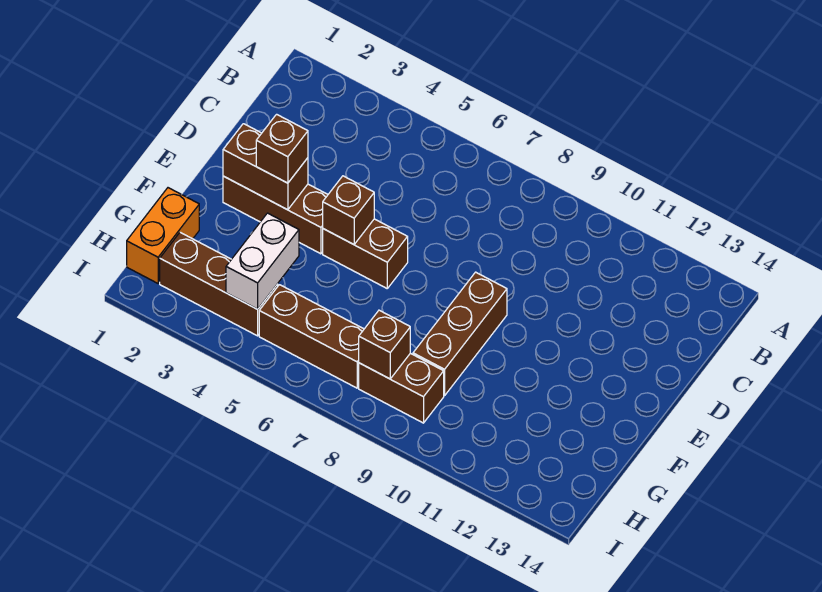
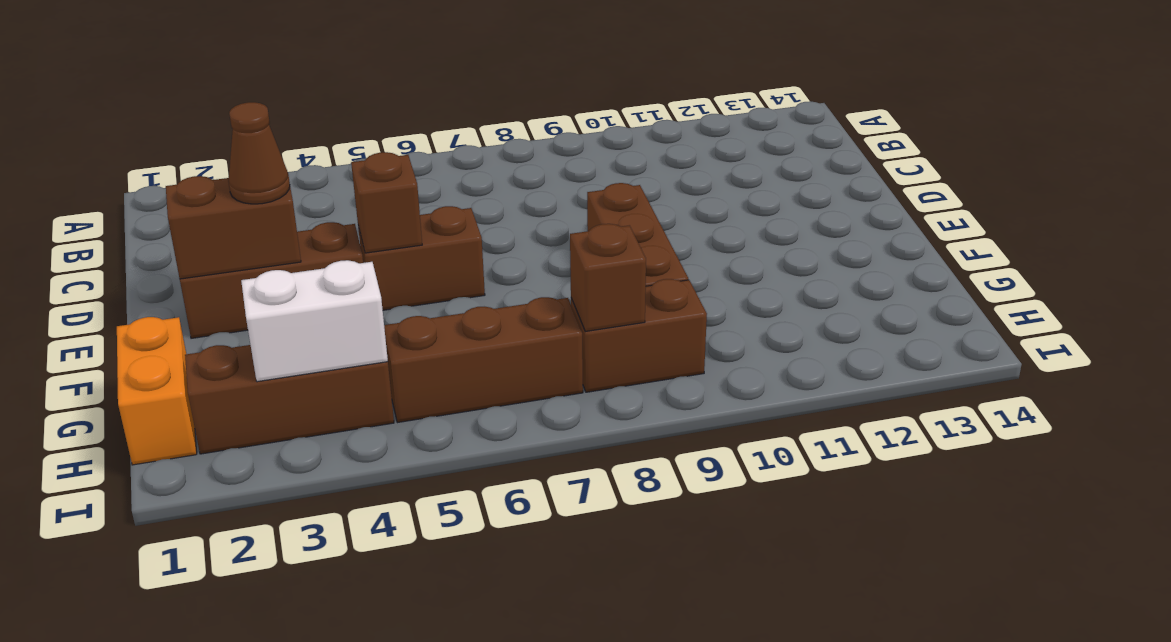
brown 1x1 brick [256,114,308,183] -> brown 1x1 cone [228,102,290,204]
white 1x2 brick [226,213,299,309] -> white 1x2 brick turned to [241,260,388,382]

